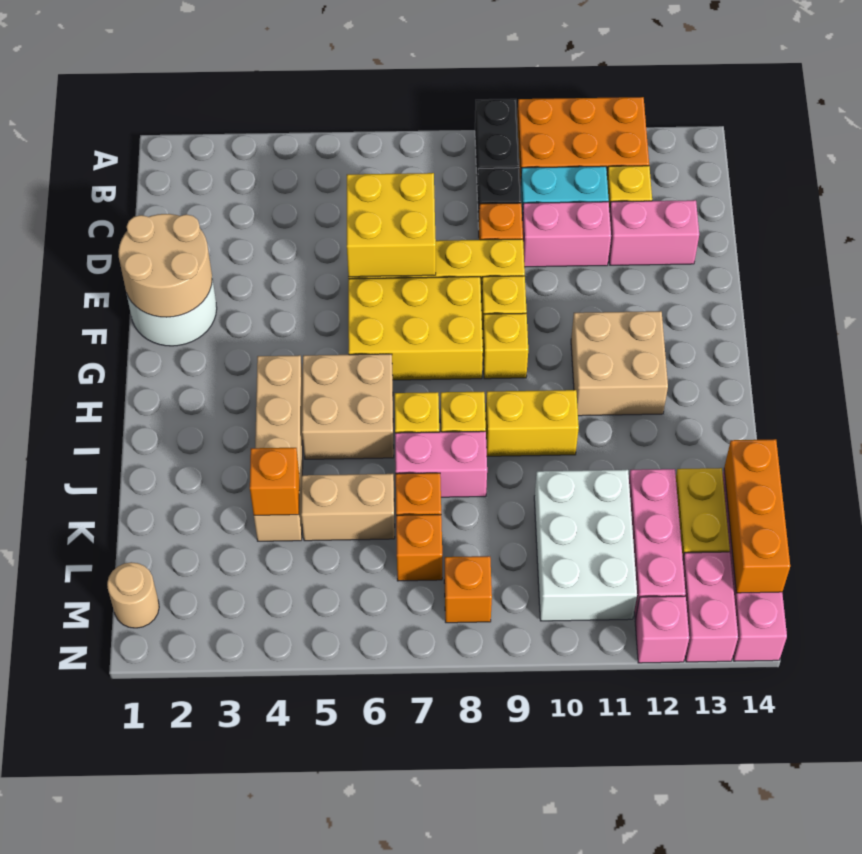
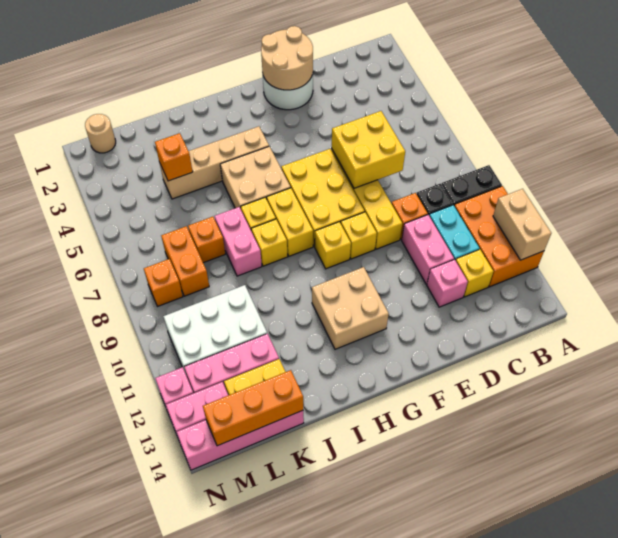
pink 1x2 brick [609,200,699,265] -> pink 1x1 brick [427,260,468,307]
yellow 1x2 brick [485,390,579,456] -> yellow 1x2 brick moved to [267,188,313,256]
tan 1x2 brick [301,474,395,541] -> tan 1x2 brick moved to [493,189,551,260]
orange 1x1 brick [396,515,442,581] -> orange 1x2 brick [161,226,209,296]

